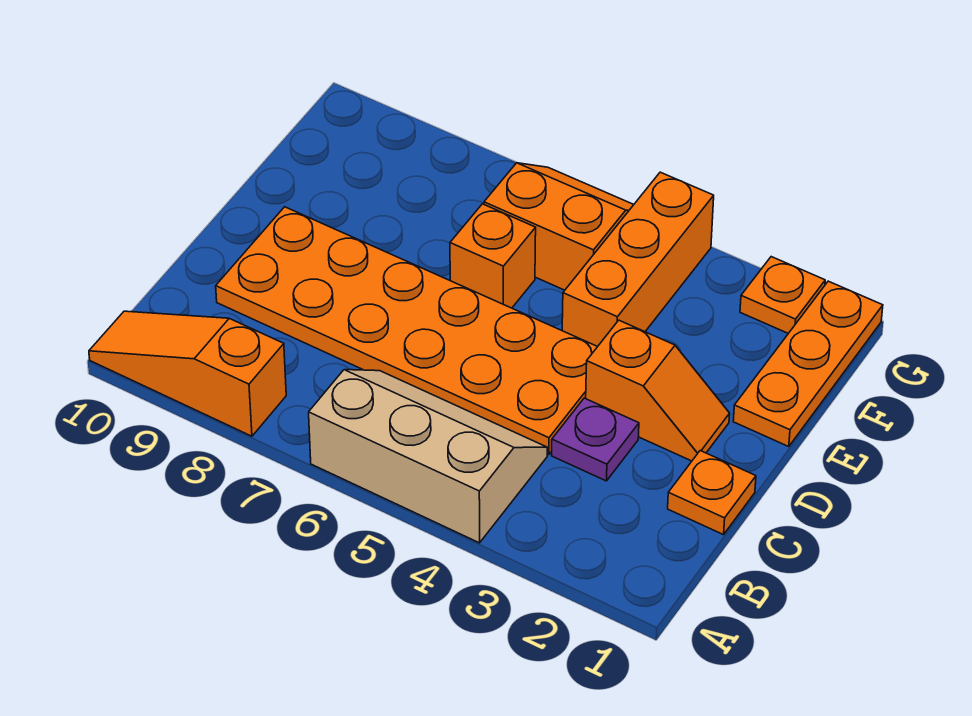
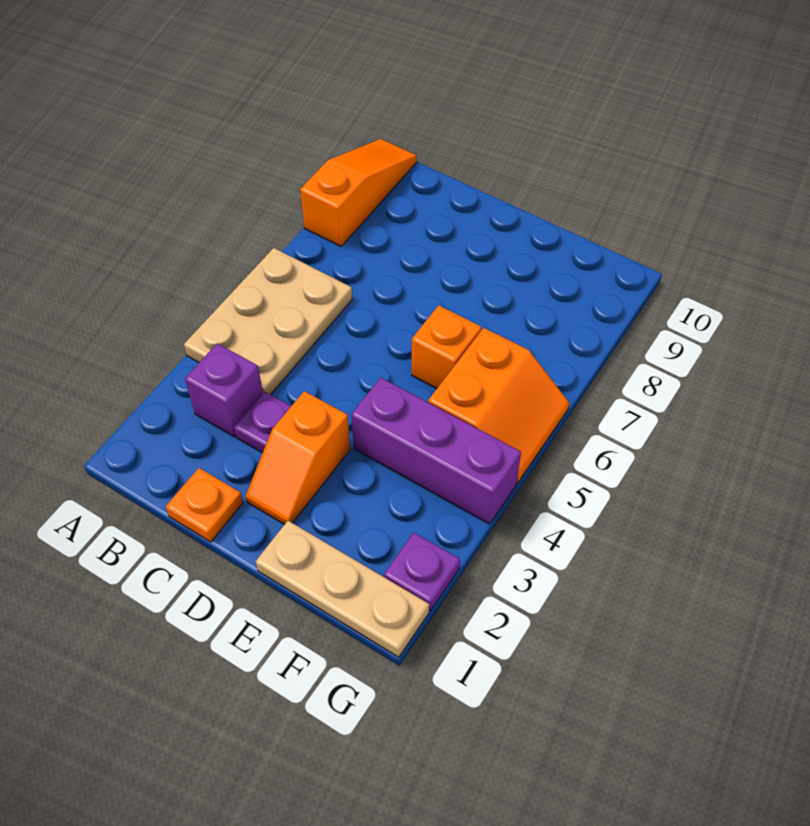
tan 2x3 slope [309,370,547,543] -> tan 2x3 plate [184,248,352,395]
none -> purple 1x1 brick [185,344,263,437]
orange 2x6 plate [216,207,597,454] -> none
orange 1x3 plate [733,281,883,447] -> tan 1x3 plate [256,521,429,657]
orange 1x3 brick [562,172,714,347] -> purple 1x3 brick [351,378,521,524]
orange 1x1 plate [740,257,825,333] -> purple 1x1 plate [384,533,460,611]

